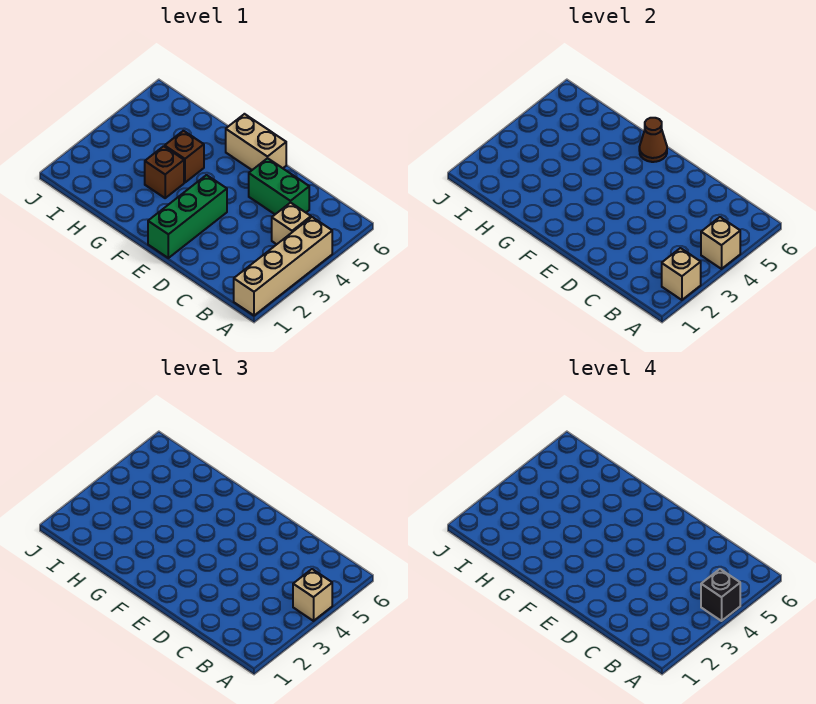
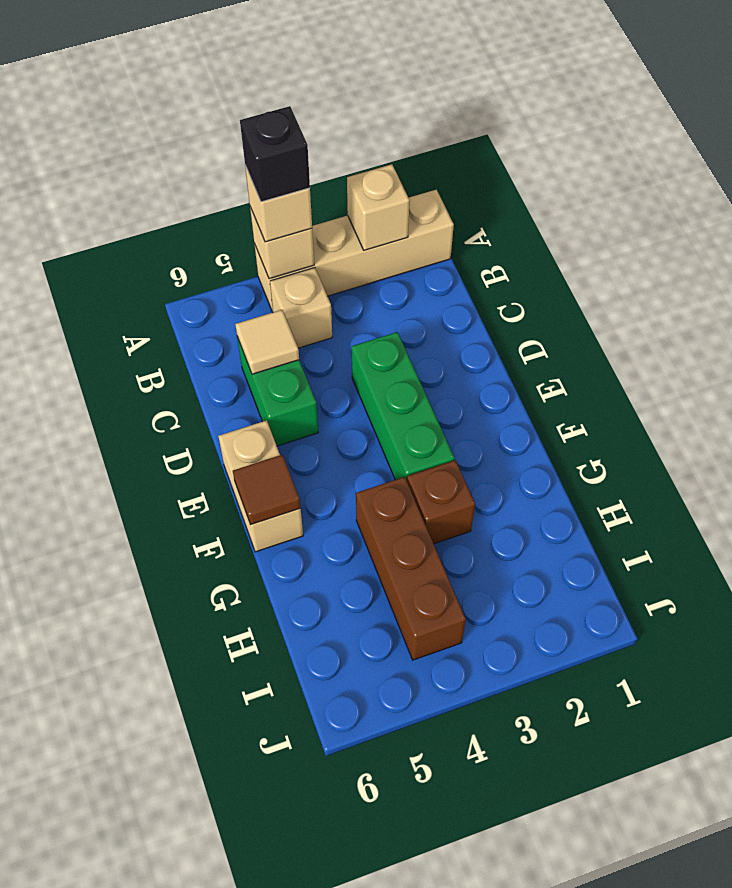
none -> tan 1x1 tile [235,310,299,374]
green 1x3 brick [148,175,227,258] -> green 1x3 brick turned to [352,332,455,481]
brown 1x1 cone [639,118,667,162] -> brown 1x1 tile [233,455,300,525]
brown 1x1 brick [165,131,204,183] -> brown 1x3 brick [356,477,466,660]

